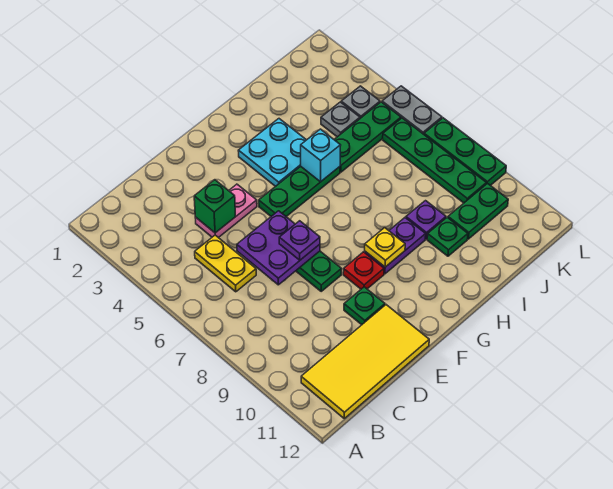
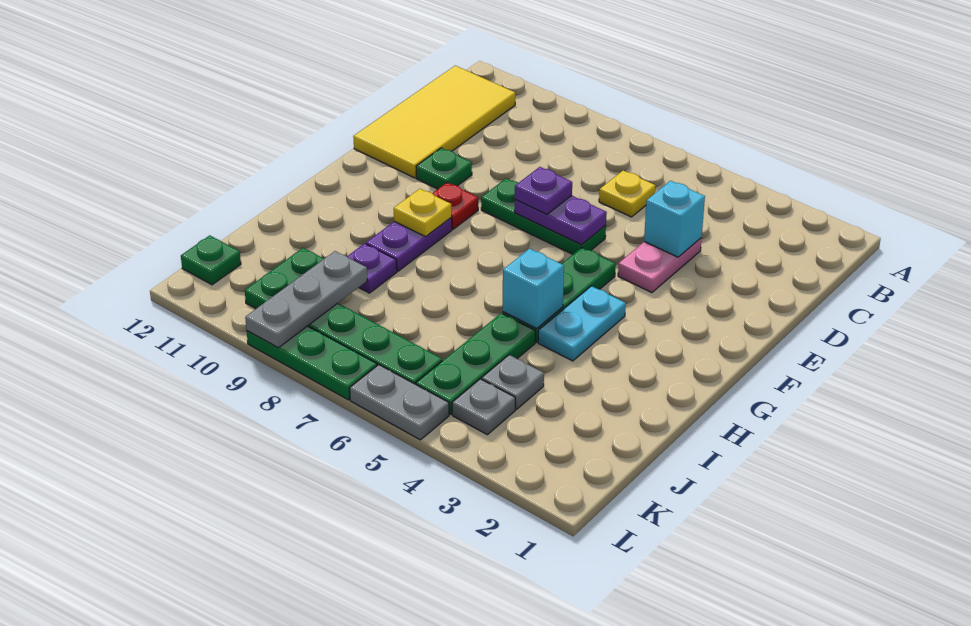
yellow 1x2 plate [195,235,256,292] -> yellow 1x1 plate [599,171,656,217]
green 1x1 brick [194,180,236,233] -> cyan 1x1 brick [644,181,705,257]
purple 2x2 plate [237,211,320,285] -> purple 1x2 plate [515,196,607,245]
cyan 2x2 plate [238,119,306,186] -> cyan 1x2 plate [538,286,626,361]
green 1x1 plate [427,217,468,256] -> green 1x1 plate moved to [181,235,241,285]
none -> grey 1x3 plate [245,251,367,348]

